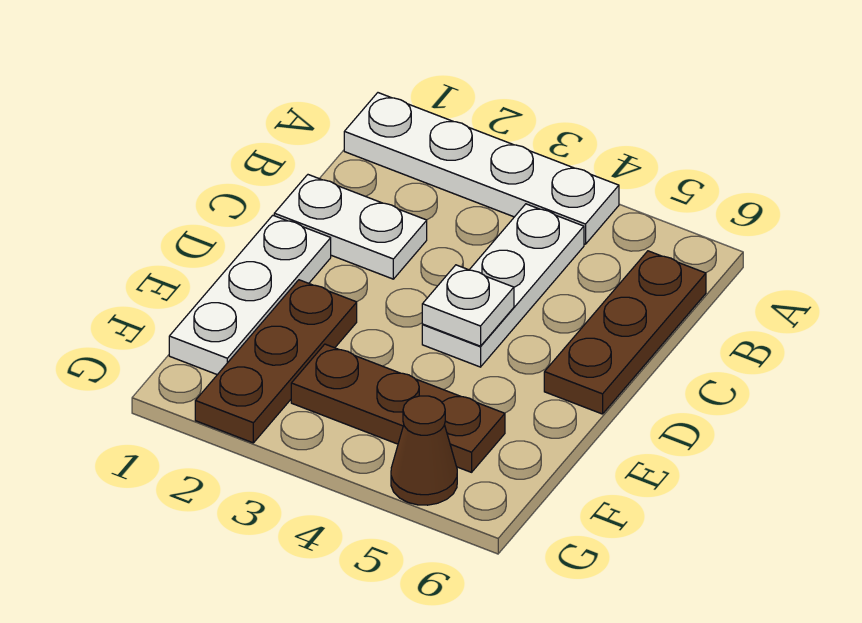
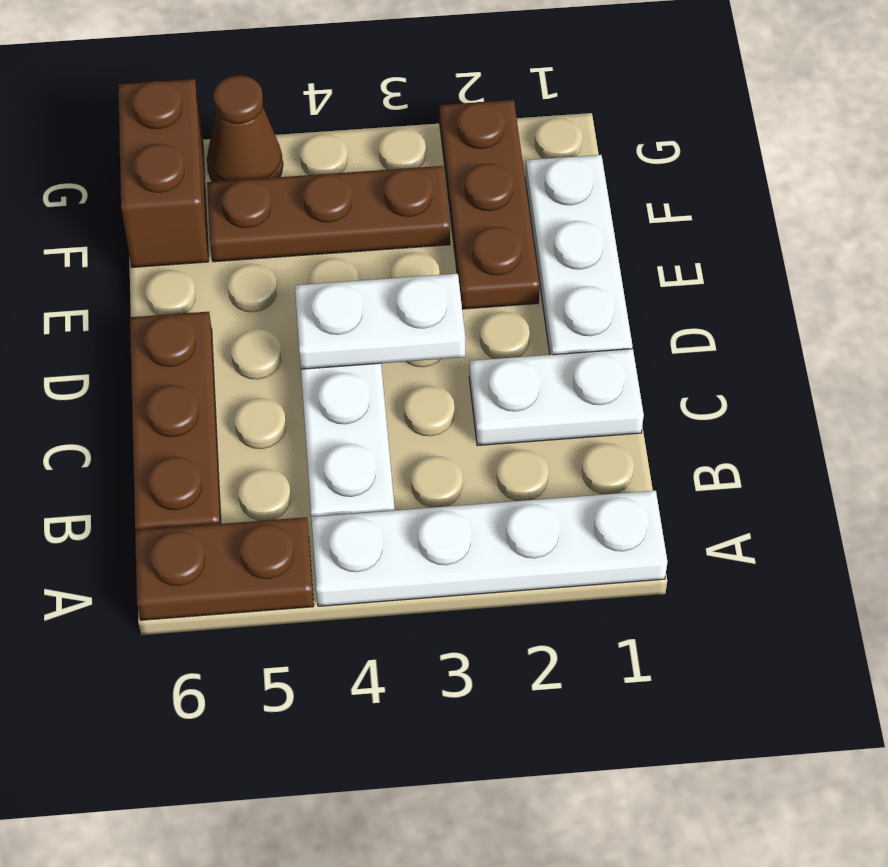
none -> brown 1x2 plate [135,517,314,620]
white 1x1 plate [422,265,514,346] -> white 1x2 plate [295,274,465,369]
none -> brown 1x2 brick [118,79,209,267]

